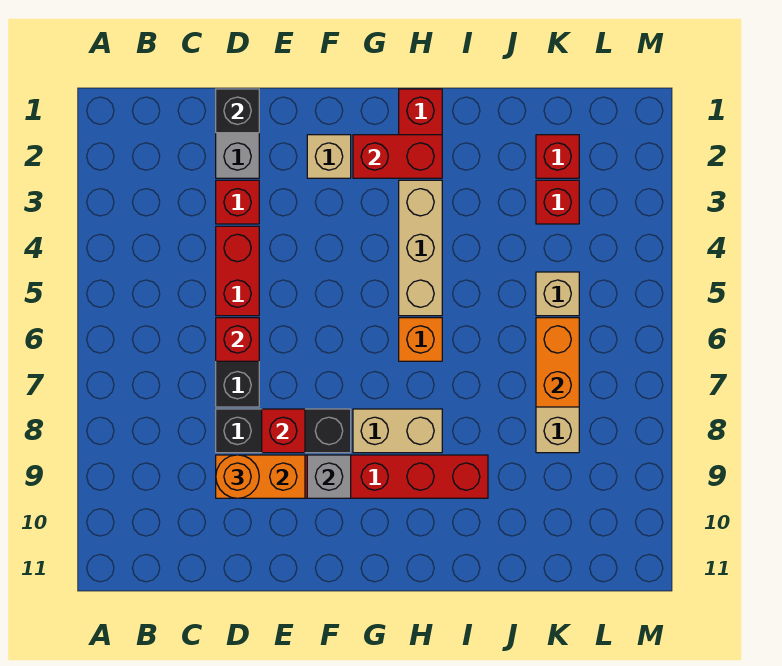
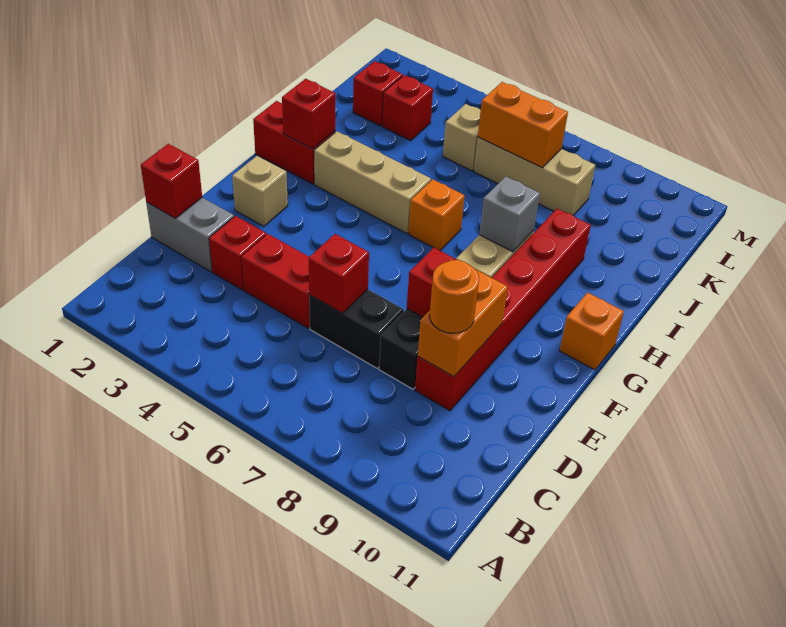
black 1x1 brick [216,89,259,133] -> red 1x1 brick [141,144,202,218]
grey 1x1 brick [307,455,351,498] -> grey 1x1 brick moved to [479,176,540,252]
red 1x2 brick [353,135,442,178] -> red 1x1 brick [282,79,335,149]
none -> orange 1x1 brick [560,293,624,370]

